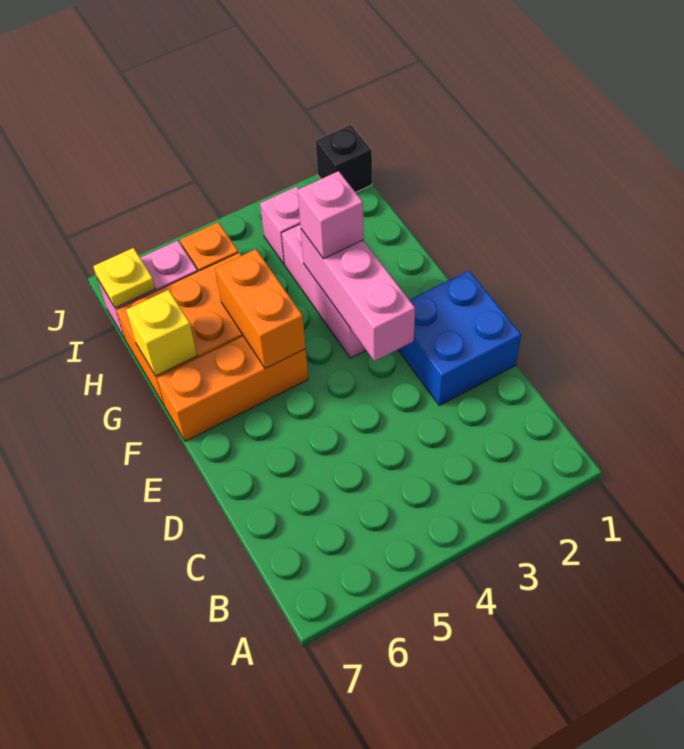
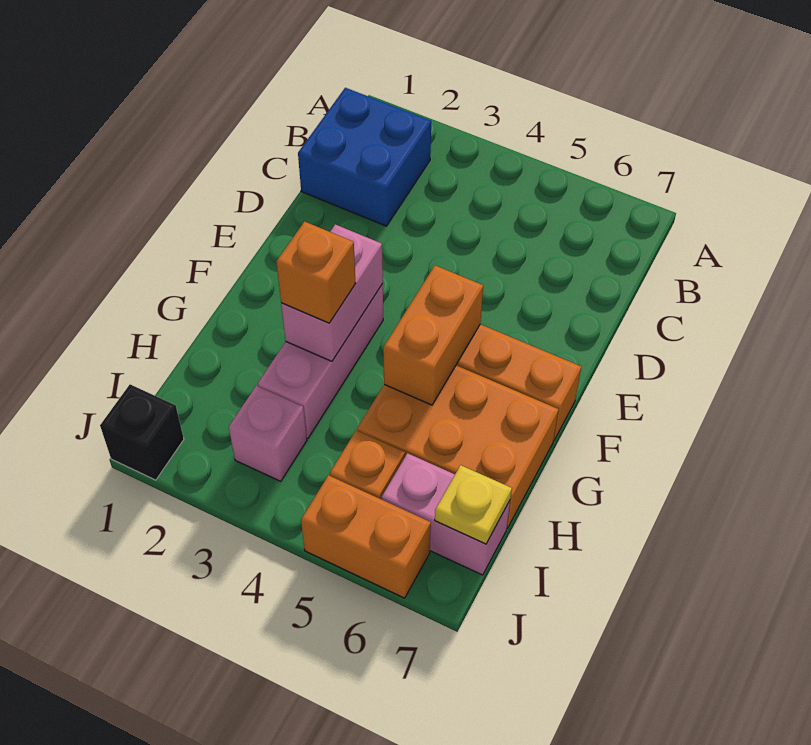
blue 2x2 brick [398,270,521,405] -> blue 2x2 brick moved to [298,88,431,226]
pink 1x3 brick [301,229,415,361] -> pink 1x2 brick [281,224,383,361]
pink 1x1 brick [298,171,364,259] -> orange 1x1 brick [276,222,356,323]
yellow 1x1 brick [126,290,197,376] -> none
none -> orange 1x2 brick [301,475,431,598]

